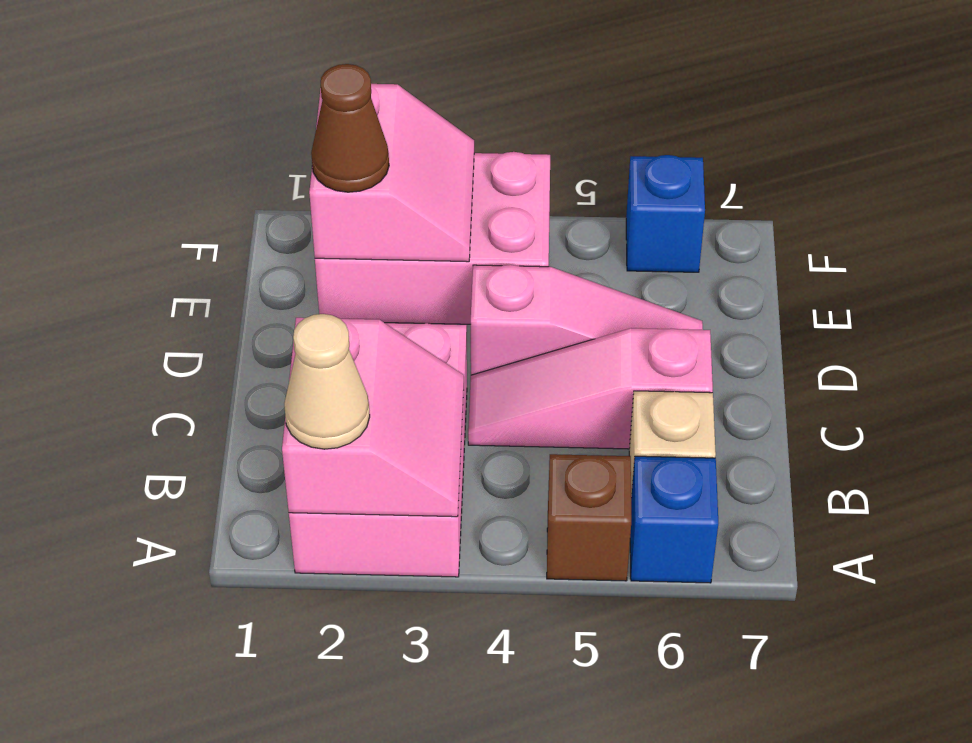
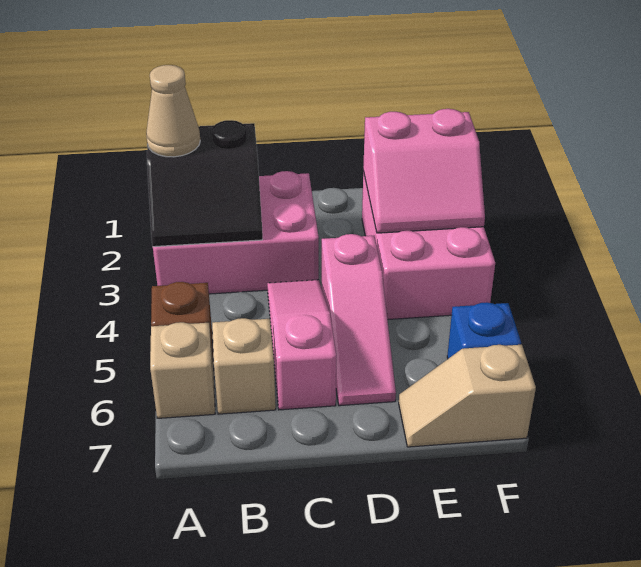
pink 2x2 slope [282,318,464,517] -> black 2x2 slope [147,120,263,247]
blue 1x1 brick [630,456,718,583] -> tan 1x1 brick [150,322,215,418]
brown 1x1 cone [311,64,389,192] -> none
none -> tan 1x2 slope [399,345,536,447]

